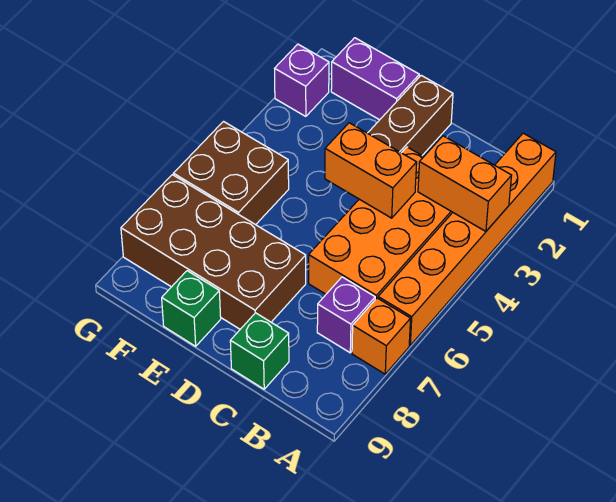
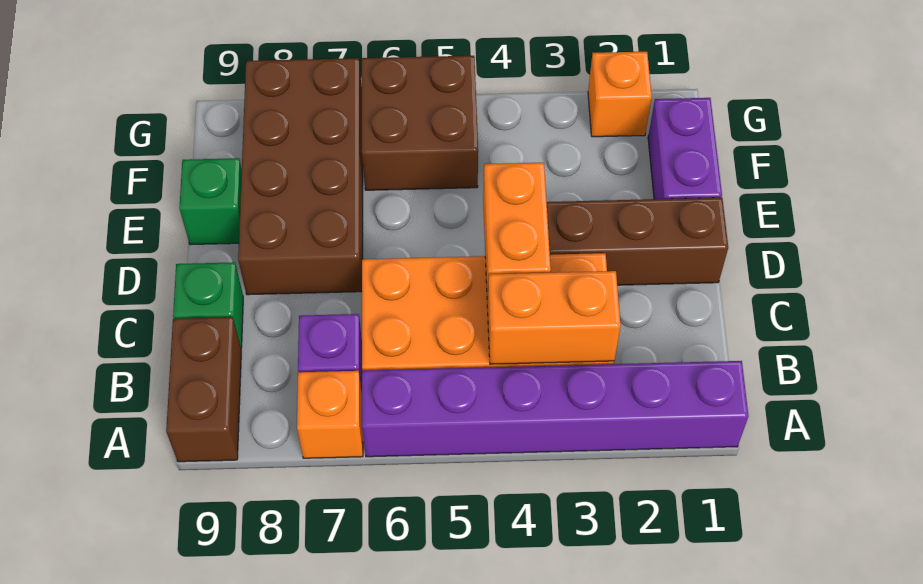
orange 1x6 brick [378,133,556,345] -> purple 1x6 brick [362,361,748,457]
orange 1x2 brick [418,136,512,231] -> orange 1x2 brick turned to [488,271,621,364]
none -> brown 1x2 brick [166,317,241,462]
purple 1x1 brick [275,44,329,116] -> orange 1x1 brick [588,52,652,137]

